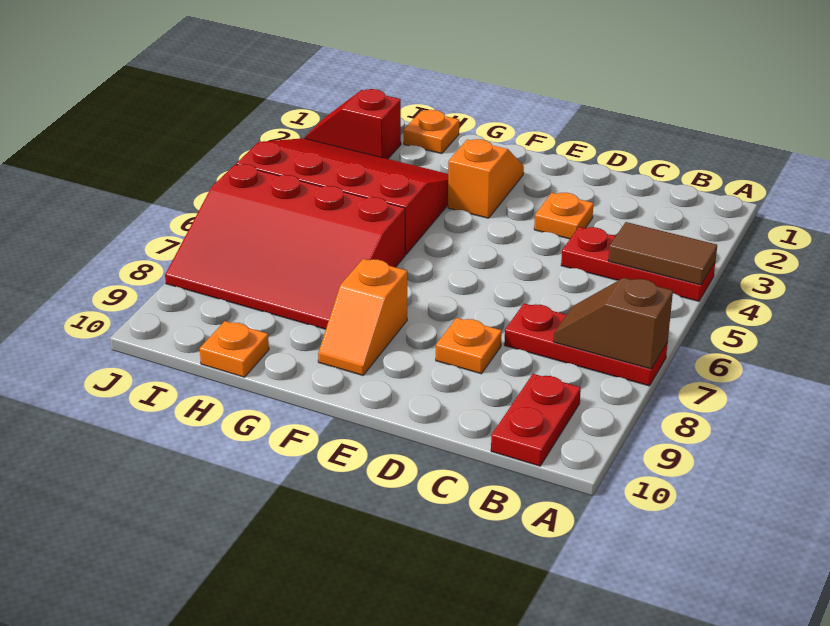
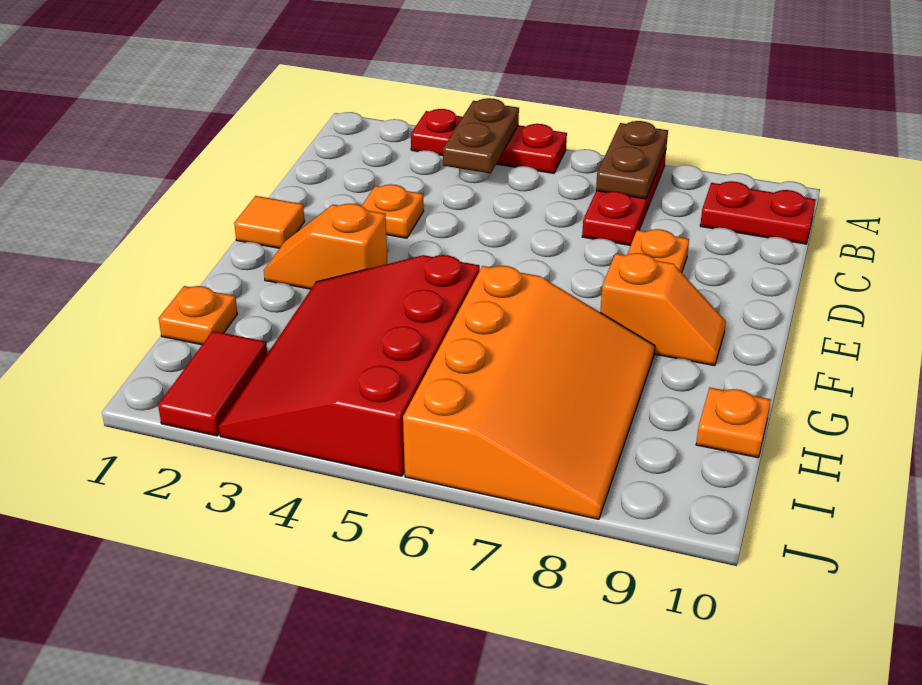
red 1x3 plate [561,227,715,301] -> red 1x3 plate turned to [411,109,567,173]
brown 1x2 tile [608,222,717,285] -> brown 1x2 plate [443,98,519,173]
brown 1x2 slope [554,278,673,369] -> brown 1x2 plate [596,121,668,199]
none -> orange 1x1 tile [234,196,305,248]
red 3x4 slope [165,164,405,329] -> orange 3x4 slope [403,266,655,519]
red 1x2 slope [305,89,401,159] -> red 1x2 tile [158,331,267,436]

